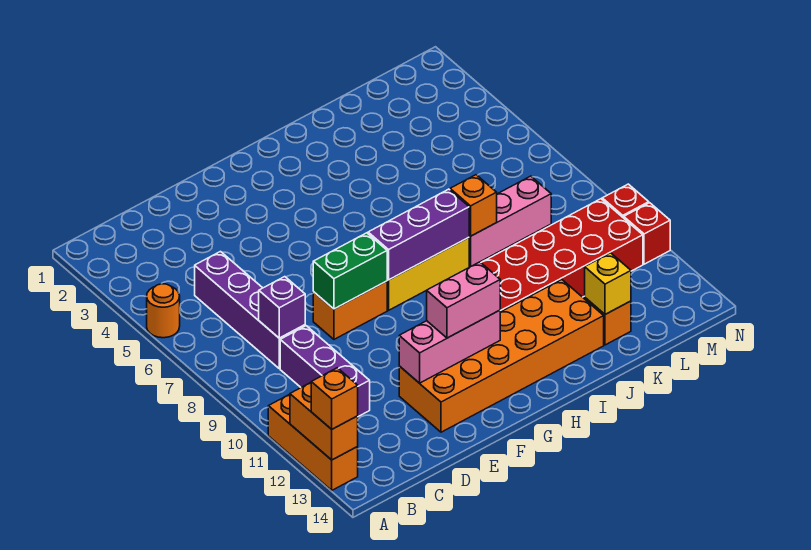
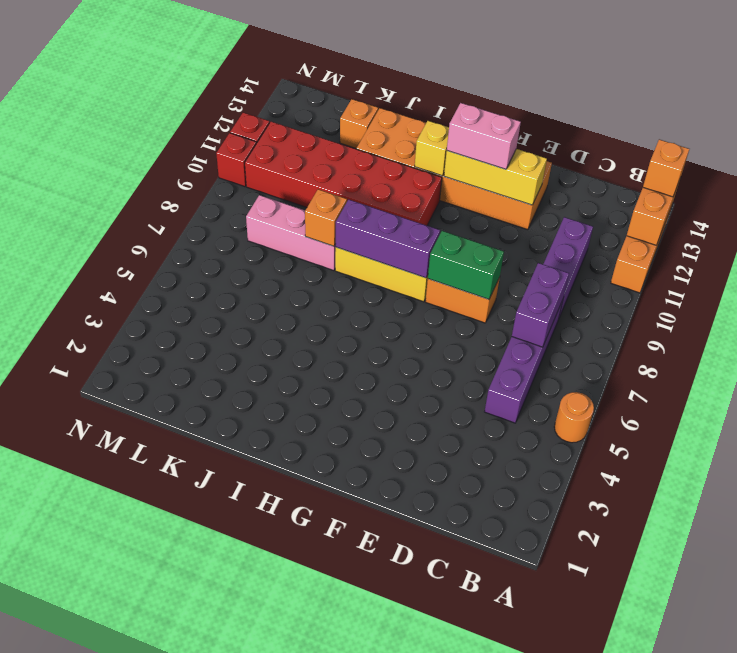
purple 1x1 brick [259,277,305,338] -> purple 1x2 brick [512,263,569,347]
pink 1x3 brick [399,310,500,383] -> yellow 1x3 brick [444,149,547,205]
yellow 1x1 brick [585,253,631,314] -> yellow 1x1 brick moved to [415,121,449,176]

